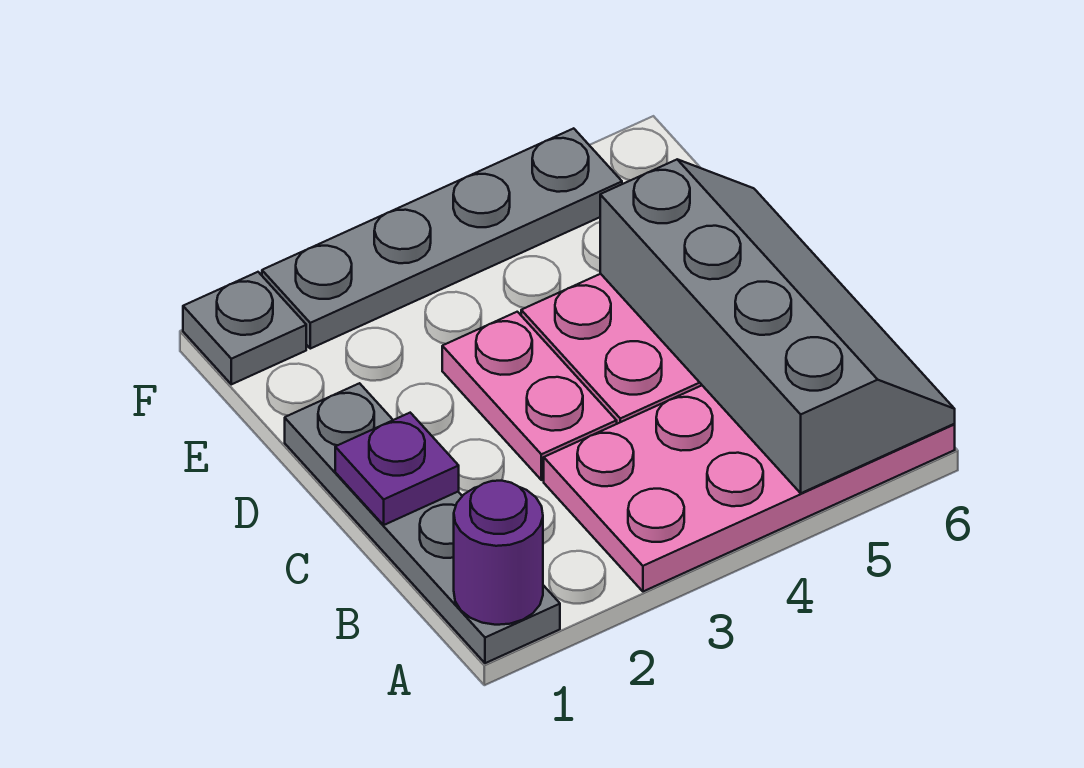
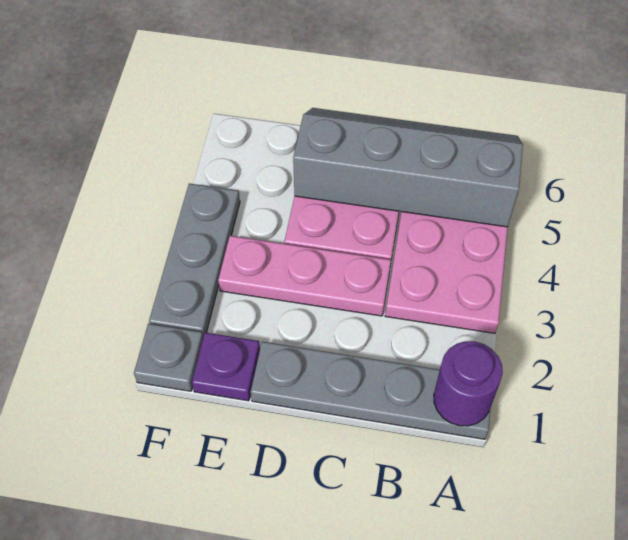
purple 1x1 plate [335,413,459,525] -> purple 1x1 plate moved to [192,333,260,401]
pink 1x2 plate [442,312,617,480] -> pink 1x3 plate [218,236,391,316]
grey 1x4 plate [262,128,622,349] -> grey 1x3 plate [149,183,240,337]

